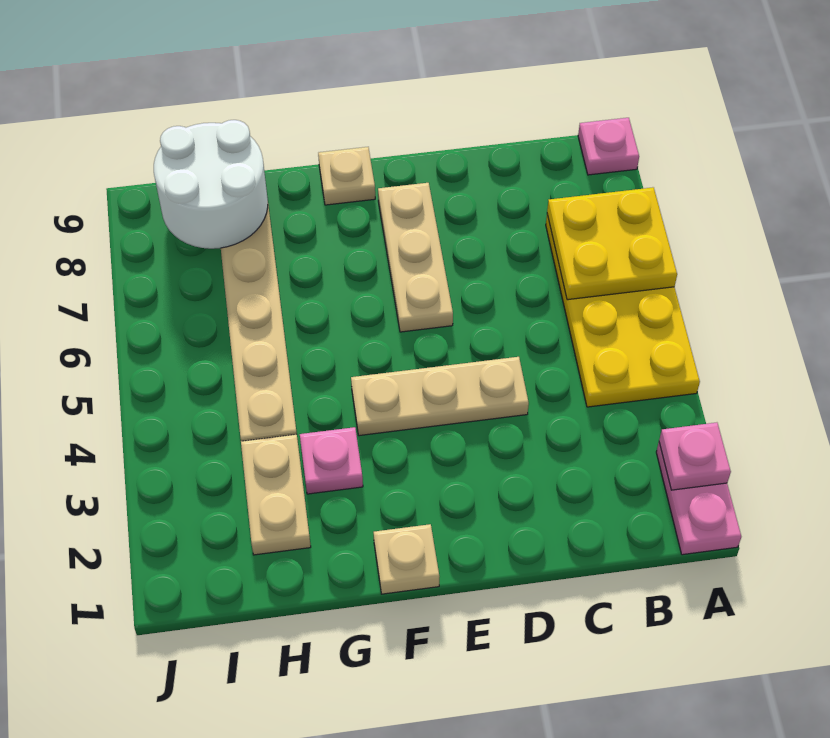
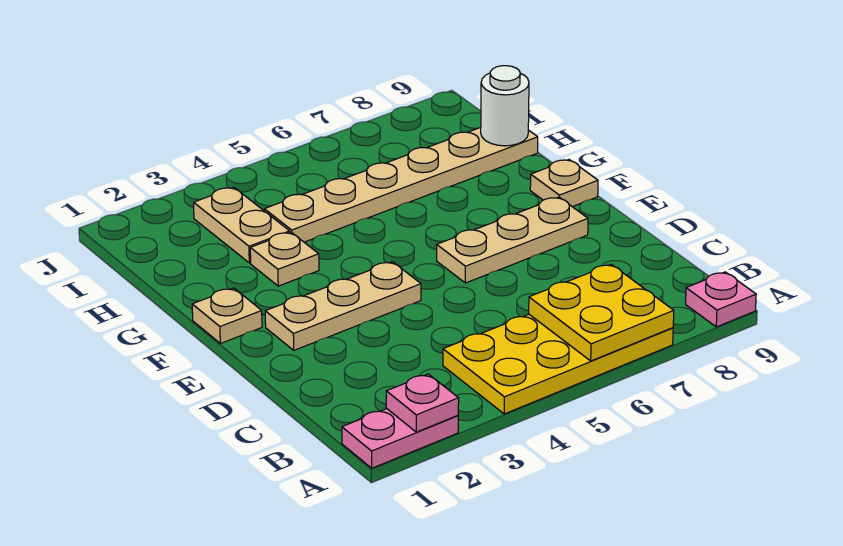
tan 1x3 plate [351,357,529,436] -> tan 1x3 plate turned to [265,262,421,350]
pink 1x1 plate [300,427,363,494] -> tan 1x1 plate [250,232,319,286]
tan 1x2 plate [241,434,311,555] -> tan 1x2 plate turned to [194,187,290,263]
white 2x2 round brick [154,120,268,249] -> white 1x1 round brick [481,66,529,146]

